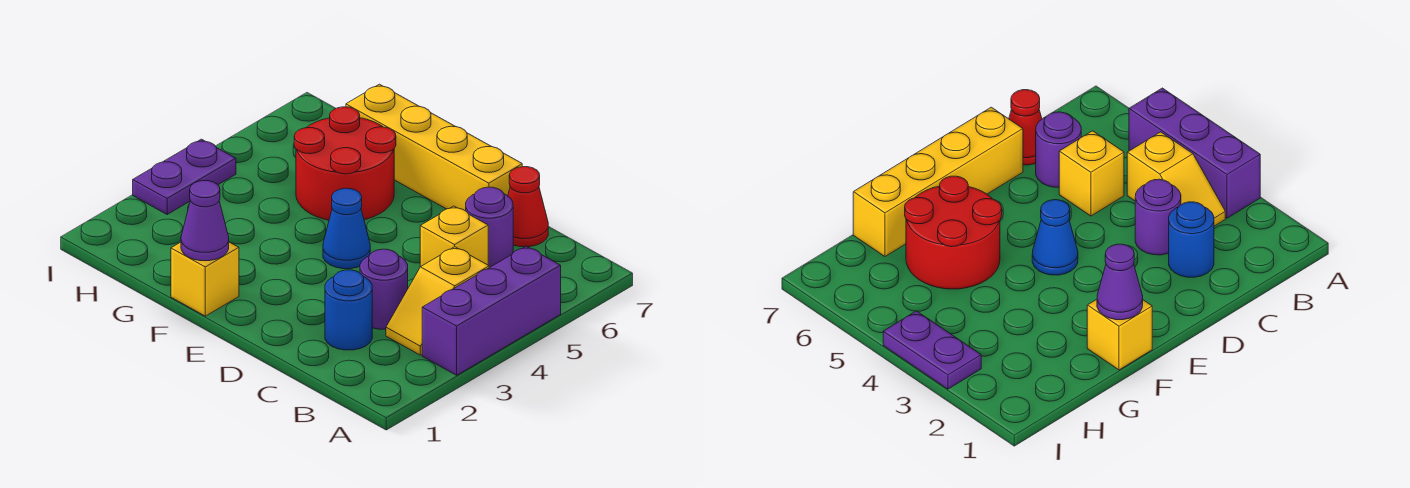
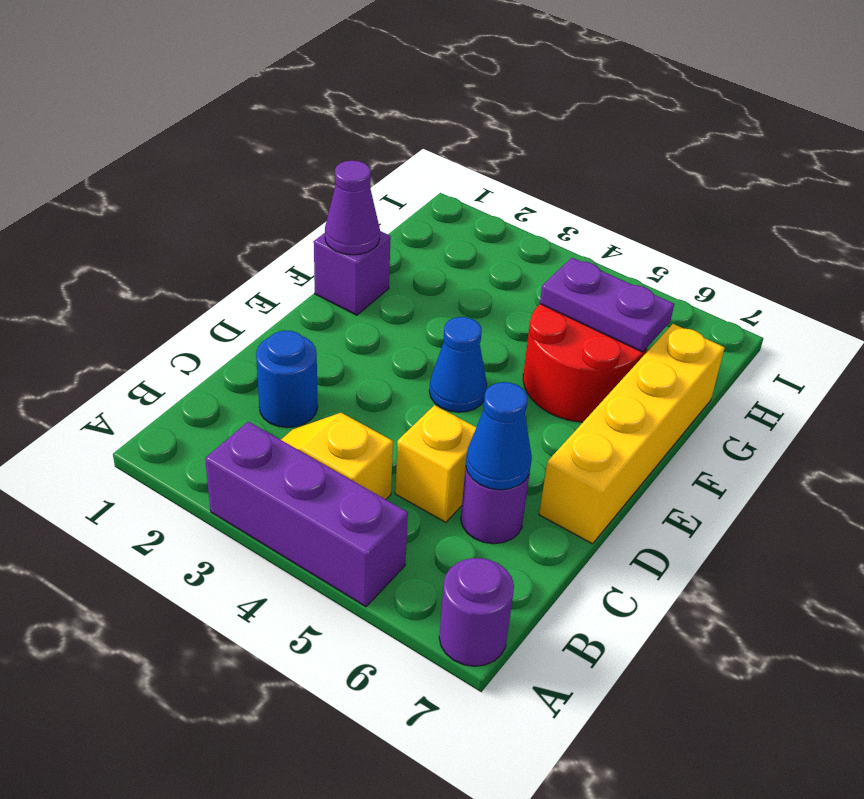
purple 1x1 round brick [360,249,408,329] -> purple 1x1 round brick moved to [439,558,514,666]
none -> blue 1x1 cone [466,382,532,490]
red 1x1 cone [508,167,548,247] -> none
yellow 1x1 brick [171,242,239,316] -> purple 1x1 brick [314,231,391,315]
purple 1x2 plate [133,139,236,214] -> purple 1x2 plate moved to [540,258,674,352]

